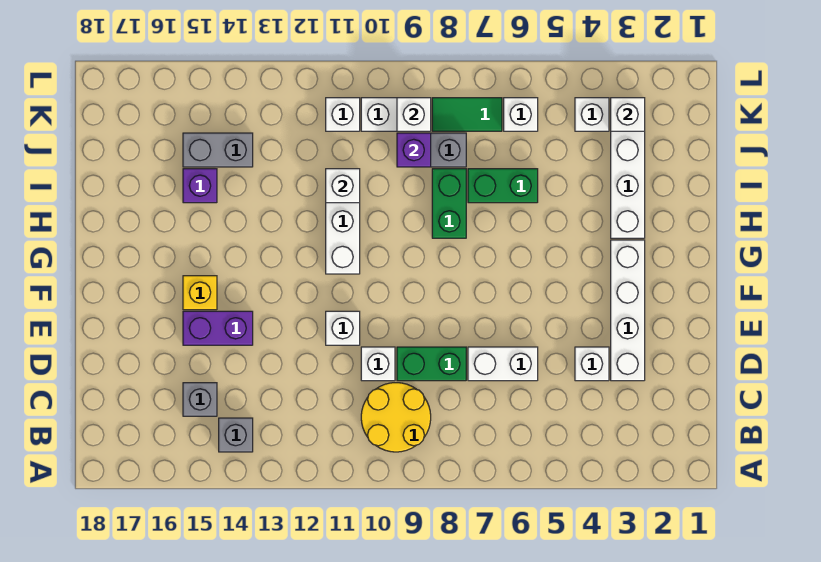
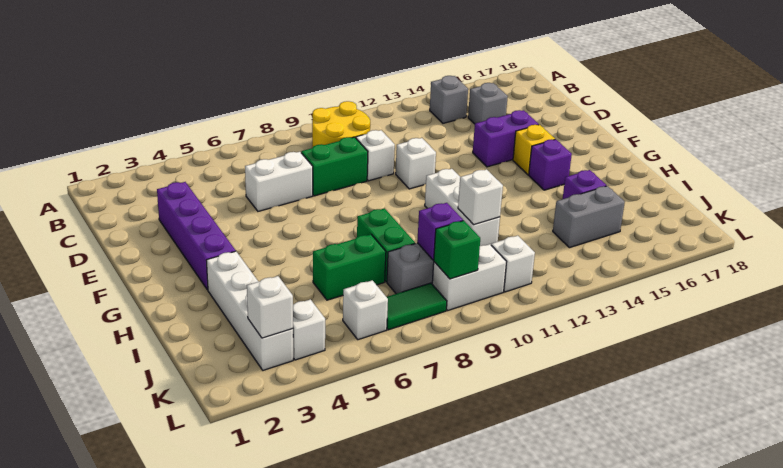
white 1x4 brick [611,240,645,381] -> purple 1x4 brick [157,182,236,290]
white 1x1 brick [575,347,609,381] -> none
none -> purple 1x1 brick [529,139,572,190]
white 1x1 brick [397,98,431,131] -> green 1x1 brick [434,221,480,279]

